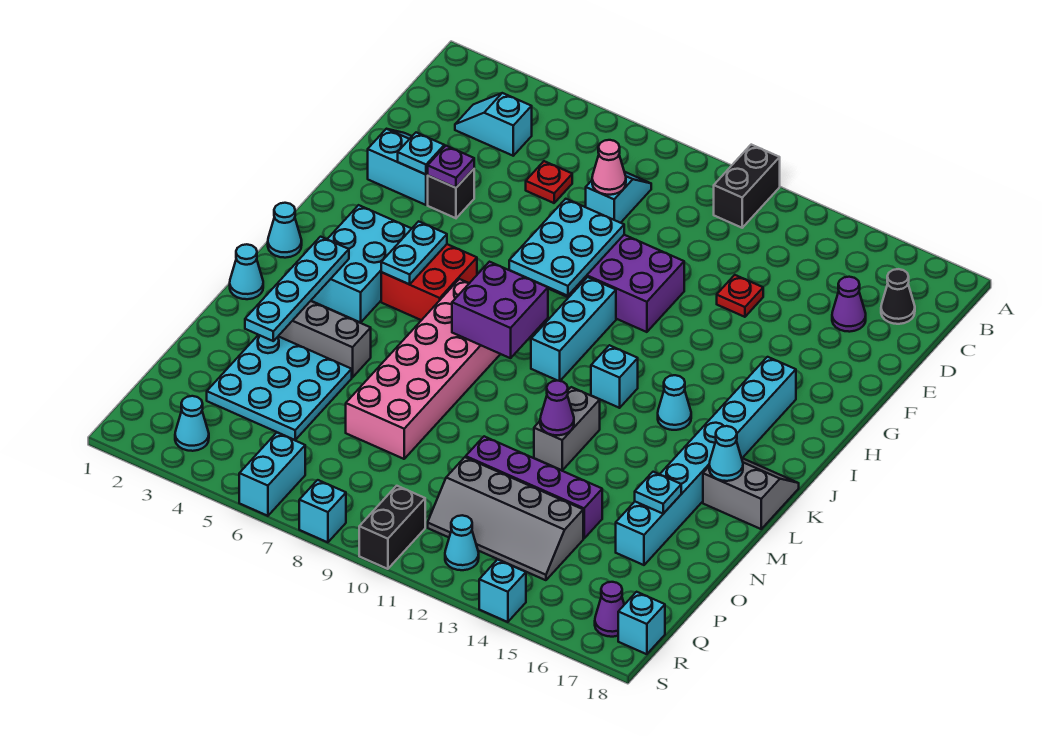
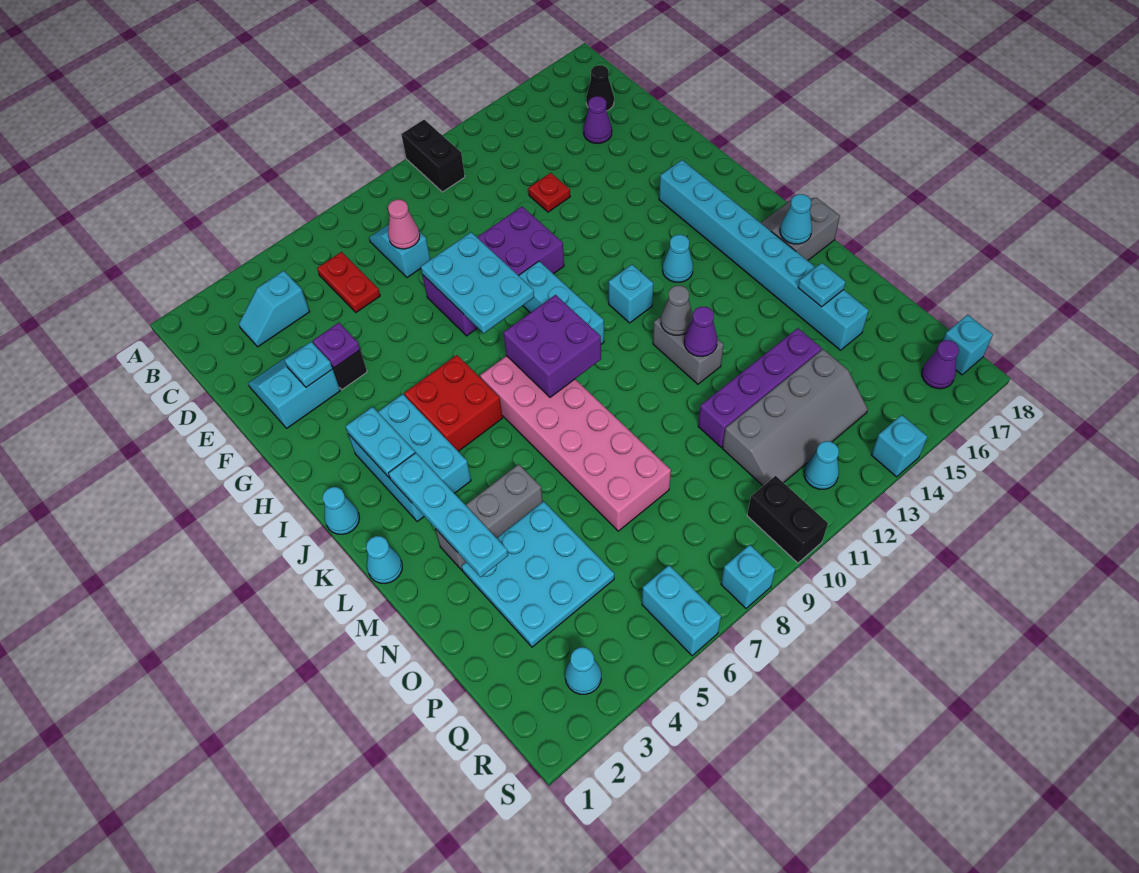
red 1x1 plate [526,161,572,203] -> red 1x2 plate [317,252,380,312]
cyan 1x2 plate [381,221,447,284] -> cyan 1x2 plate moved to [346,407,415,478]
none -> grey 1x1 cone [661,285,693,335]

